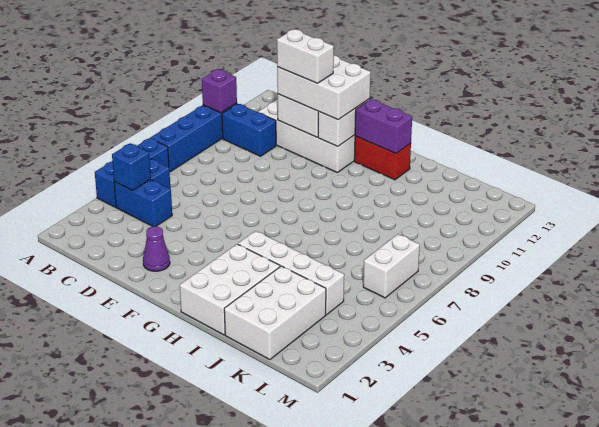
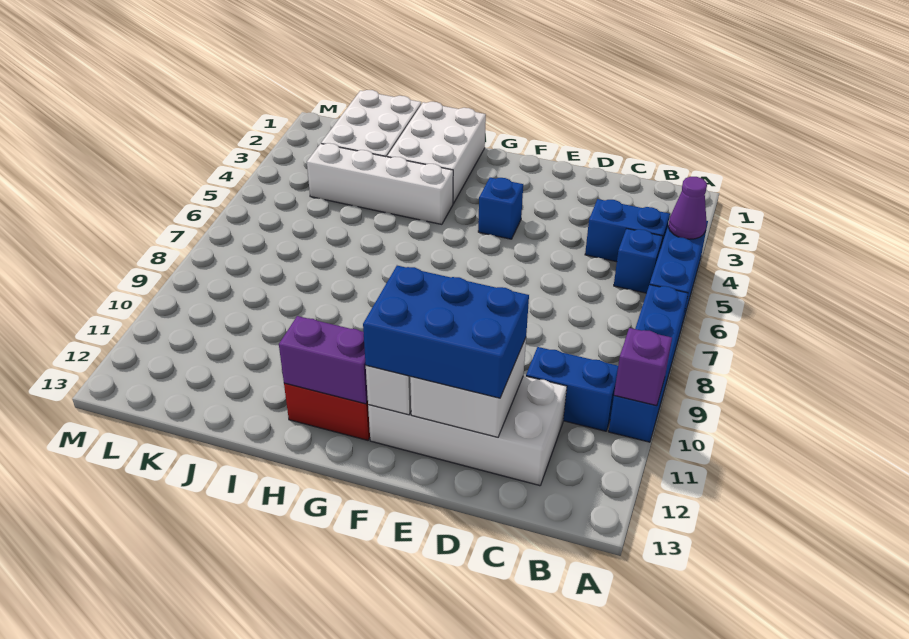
blue 1x1 brick [112,143,151,191] -> blue 1x1 brick moved to [478,178,523,239]
white 2x3 brick [277,55,371,120] -> blue 2x3 brick [363,266,529,398]
white 1x2 brick [277,29,334,83] -> none
purple 1x1 cone [143,226,170,271] -> purple 1x1 cone moved to [668,177,707,239]
white 1x2 brick [363,234,420,298] -> none

